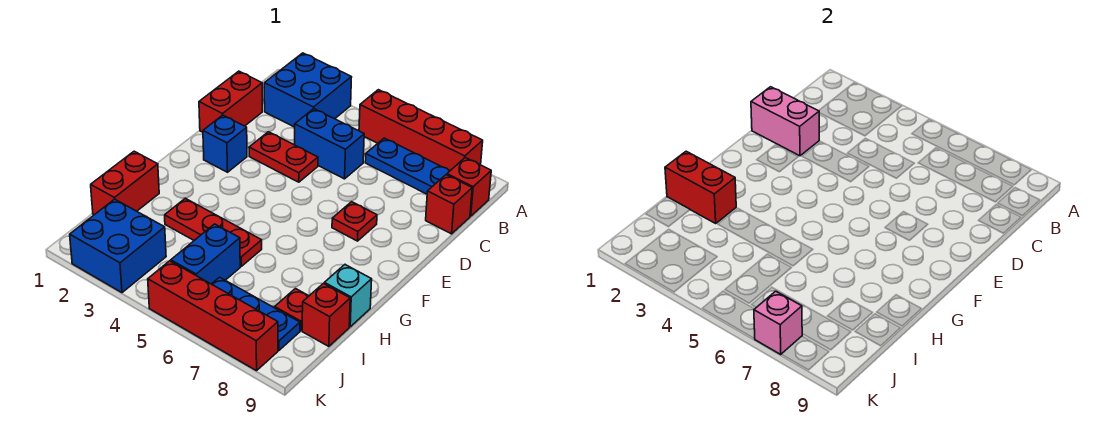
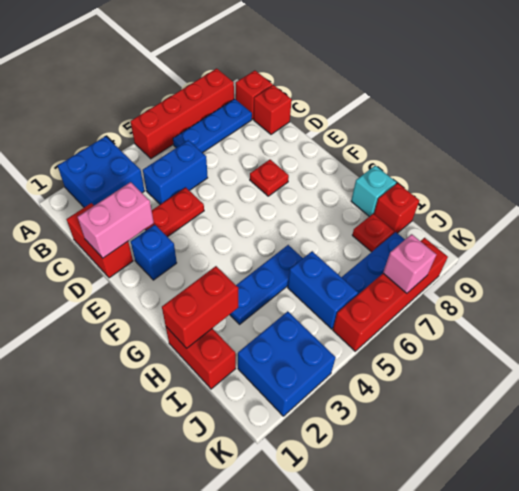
red 1x3 plate [165,198,262,266] -> blue 1x3 plate [230,245,303,324]

